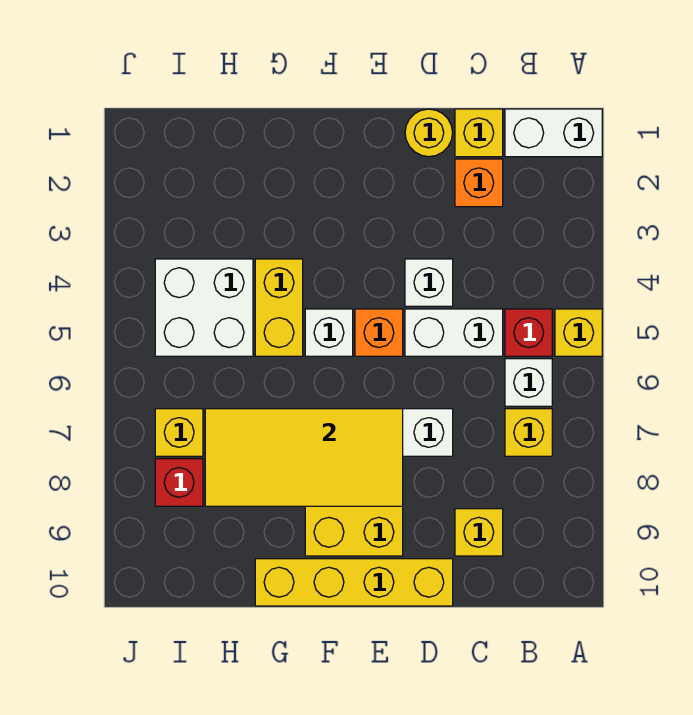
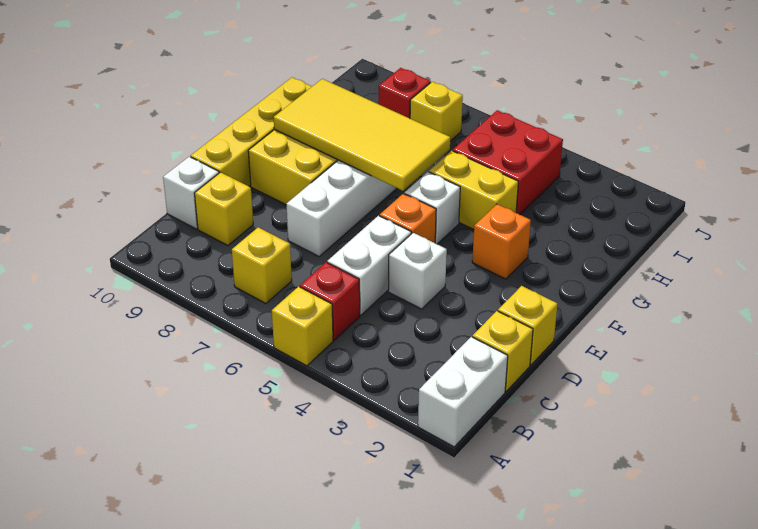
white 1x1 brick [505,359,552,406] -> white 1x1 brick moved to [163,157,219,229]
orange 1x1 brick [455,159,503,207] -> orange 1x1 brick moved to [472,204,531,279]
yellow 1x1 round brick [405,109,453,157] -> yellow 1x1 brick [498,286,557,365]
yellow 2x4 tile [205,409,403,506] -> yellow 2x4 tile turned to [274,79,450,191]
white 2x2 brick [155,259,253,356] -> red 2x2 brick [453,110,563,215]

